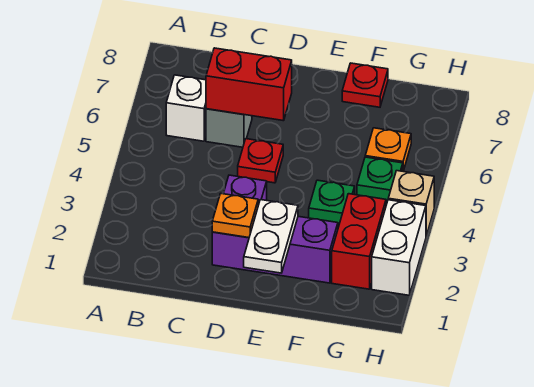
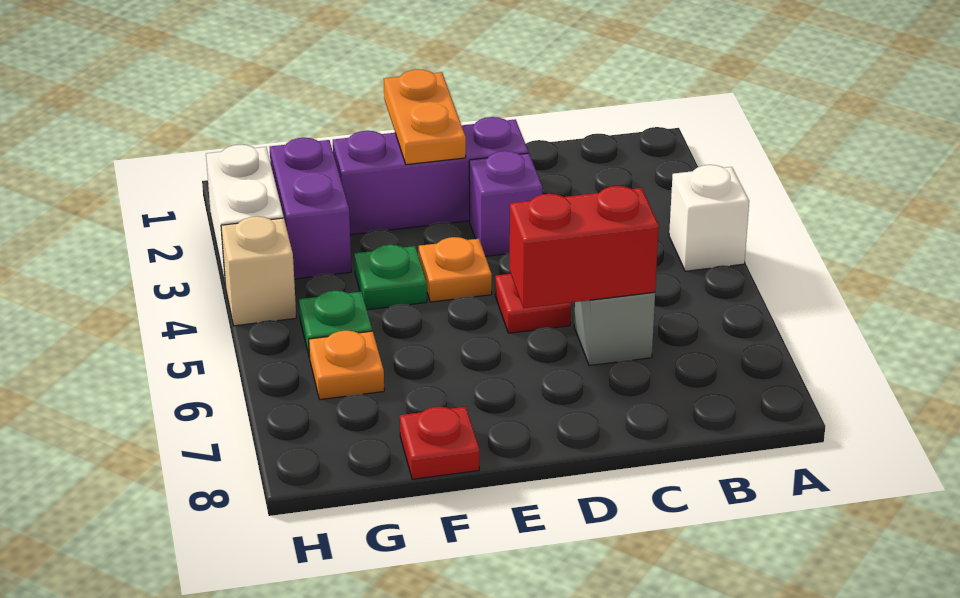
white 1x1 brick [166,75,206,141] -> white 1x1 brick moved to [669,165,749,271]
orange 1x1 plate [212,194,258,238] -> orange 1x1 plate moved to [419,237,492,302]
white 1x2 plate [244,200,298,273] -> orange 1x2 plate [384,69,466,165]
red 1x2 brick [332,194,386,289] -> purple 1x2 brick [270,138,351,279]

